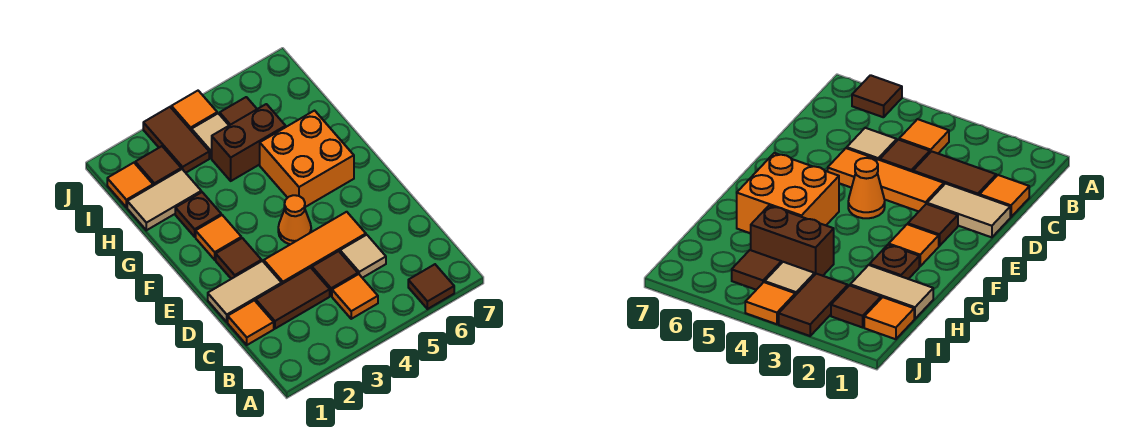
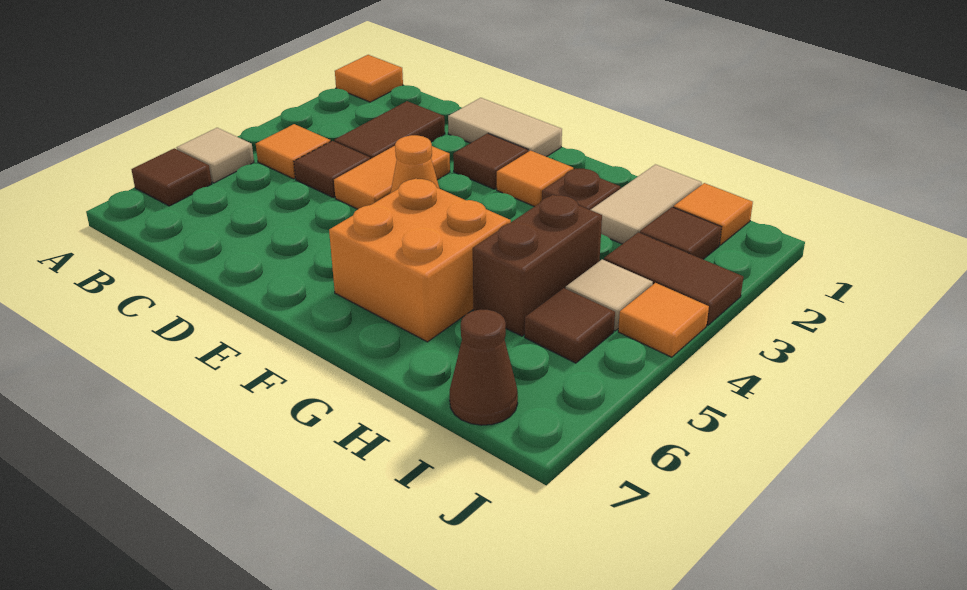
orange 1x1 tile [228,300,274,345] -> orange 1x1 tile moved to [335,55,403,102]
tan 1x1 tile [340,235,386,278] -> tan 1x1 tile moved to [176,128,254,183]
tan 1x2 tile [208,261,282,322] -> tan 1x2 tile turned to [448,98,562,157]
orange 1x3 tile [264,212,366,284] -> orange 1x2 tile [334,146,450,209]
none -> brown 1x1 cone [450,310,518,425]

